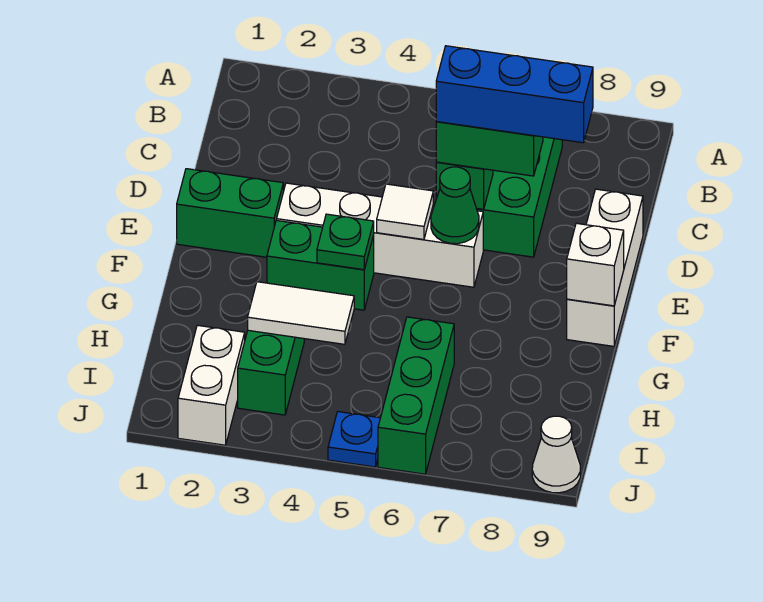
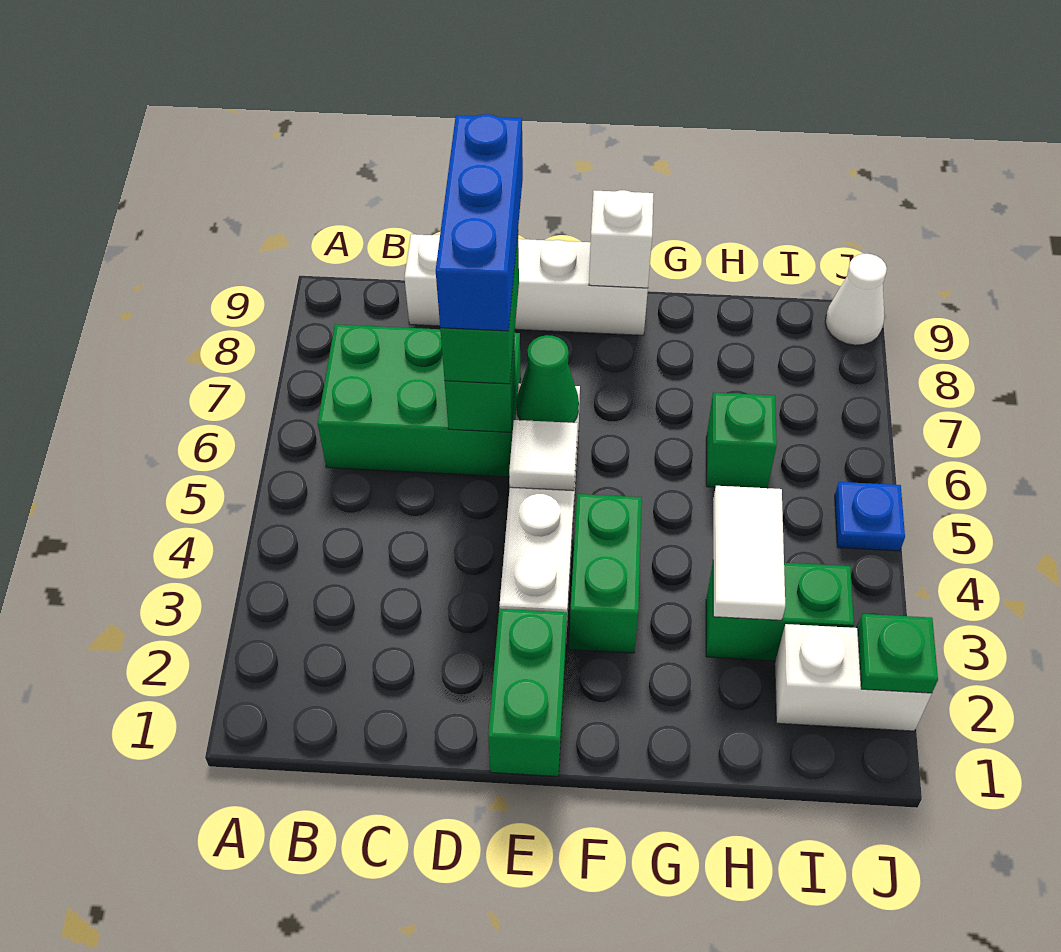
white 1x3 brick [567,189,643,346] -> white 1x4 brick [404,234,648,335]
green 1x1 plate [317,214,374,270] -> green 1x1 plate moved to [858,614,938,693]
green 1x3 brick [378,317,454,474] -> green 1x1 brick [706,393,777,488]

